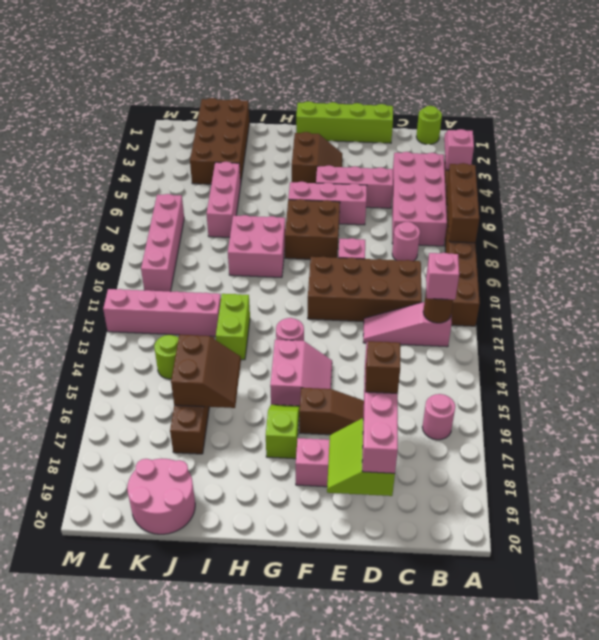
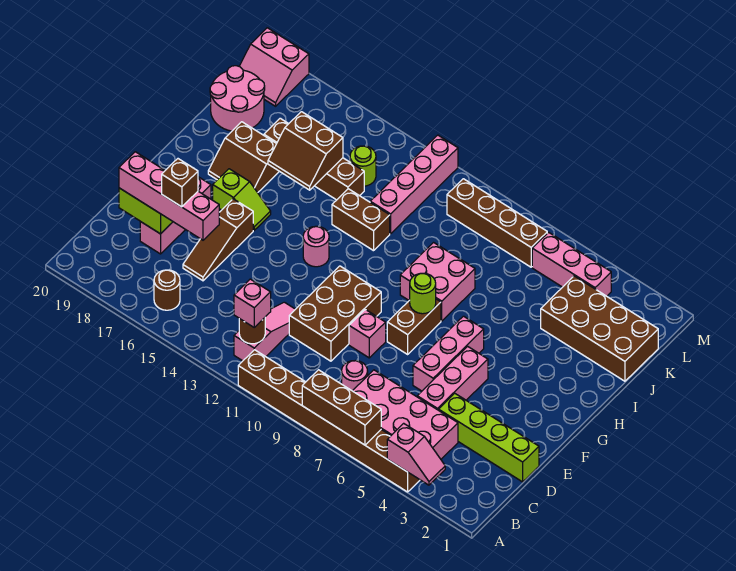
lime 1x1 round brick [416,106,442,144] -> lime 1x1 round brick moved to [410,273,436,314]
pink 1x1 round brick [422,394,455,440] -> brown 1x1 round brick [154,270,180,310]
brown 2x4 brick [308,257,422,322] -> brown 2x3 brick [289,266,381,361]
lime 1x4 brick [296,101,393,143] -> lime 1x4 brick turned to [439,394,539,482]
brown 2x2 slope [292,132,342,183] -> brown 2x2 slope moved to [208,122,279,193]
brown 2x2 brick [285,199,340,259] -> brown 1x2 brick [387,299,441,354]
pink 2x2 slope [270,340,332,406] -> pink 2x2 slope moved to [239,28,309,106]
lime 1x2 brick [216,294,250,360] -> brown 1x2 brick [332,189,390,251]
pink 1x3 brick [207,162,241,237] -> pink 1x3 brick moved to [532,232,611,296]
pink 1x4 brick [141,194,184,291] -> brown 1x4 brick [447,179,547,267]

